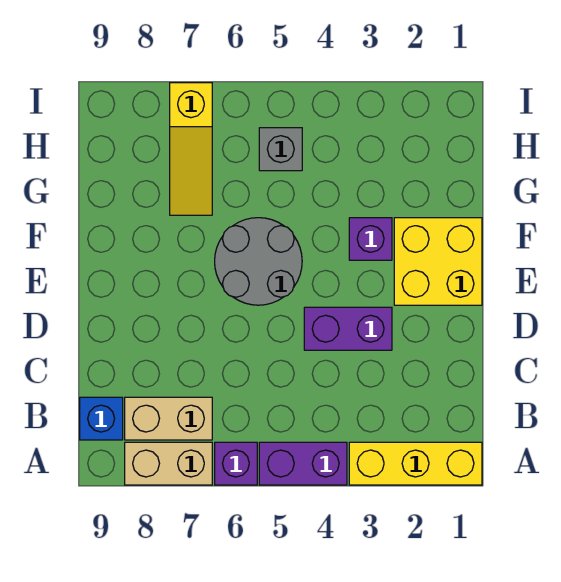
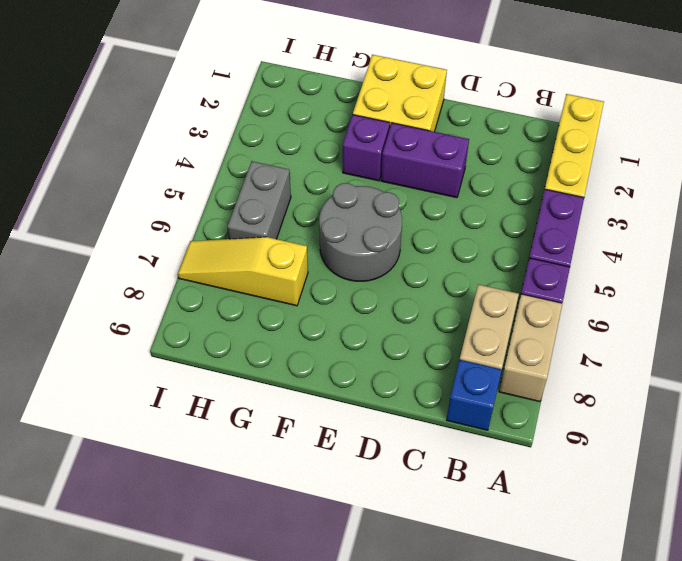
purple 1x2 brick [304,307,392,350] -> purple 1x2 brick turned to [381,123,469,198]
yellow 1x3 slope [170,83,212,215] -> yellow 1x3 slope turned to [178,237,308,306]
grey 1x1 brick [259,128,302,171] -> grey 1x2 brick [227,161,291,239]

